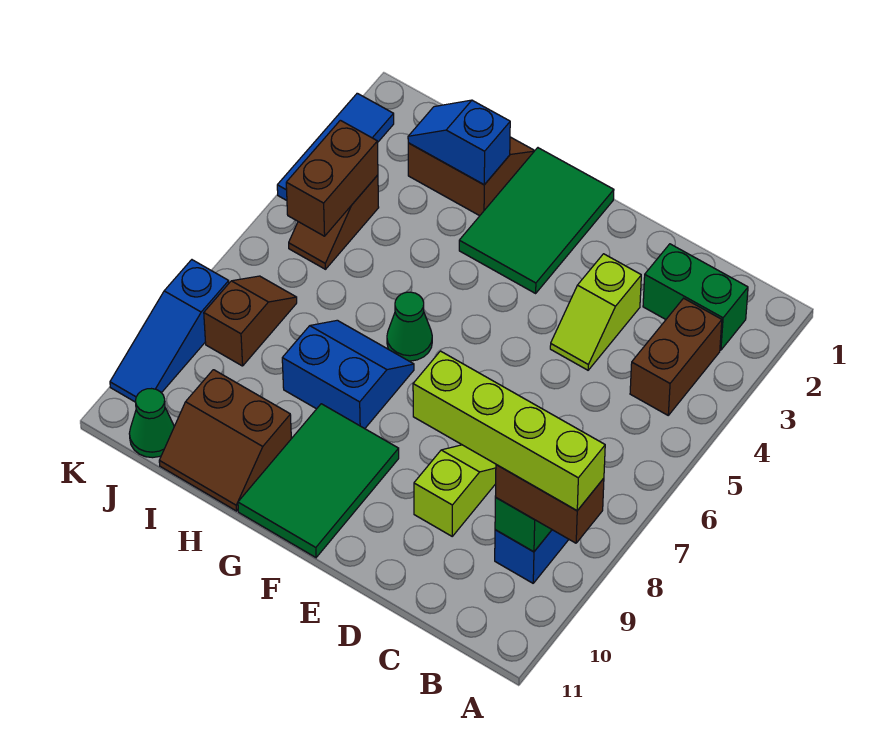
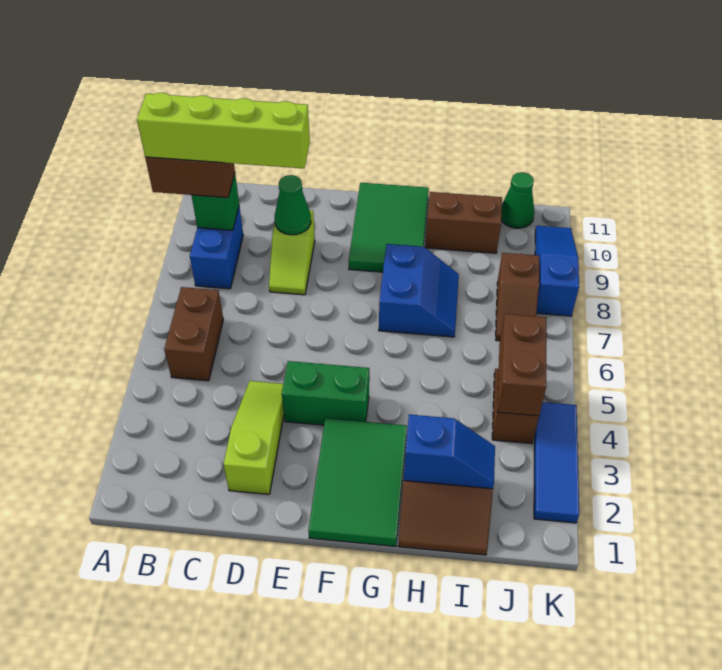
green 1x2 brick [643,244,748,350] -> green 1x2 brick moved to [282,361,369,425]
brown 1x2 brick [630,298,722,415] -> brown 1x2 brick moved to [164,287,223,381]
lime 1x2 slope [550,254,641,370] -> lime 1x3 slope [224,381,284,494]
green 1x1 cone [387,292,432,361] -> green 1x1 cone moved to [275,175,311,235]
blue 2x2 slope [282,320,414,429] -> blue 2x2 slope turned to [379,244,459,337]

